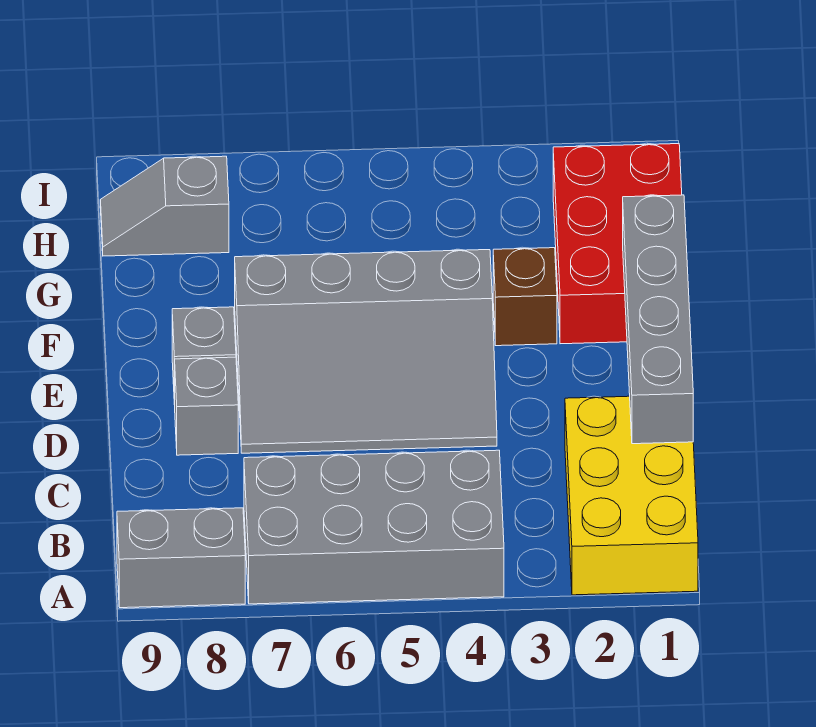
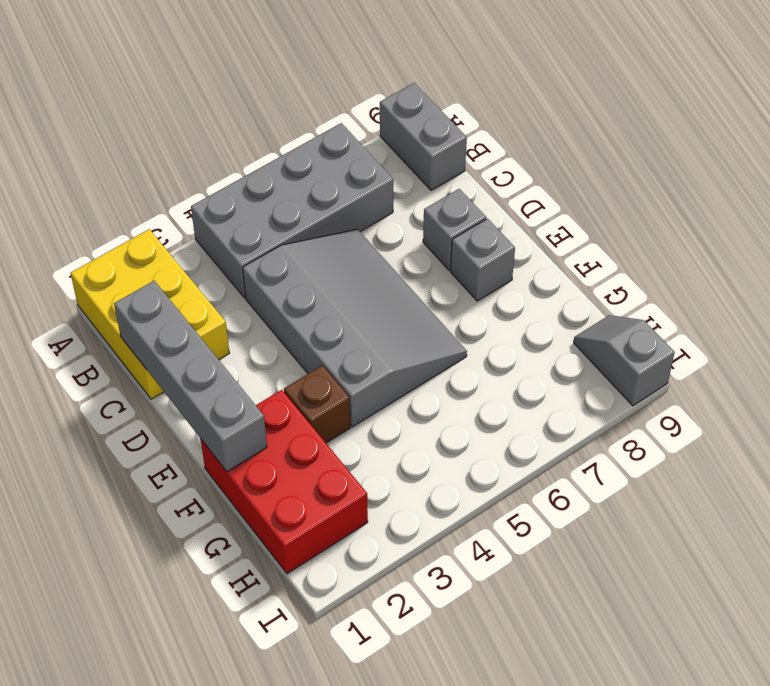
grey 1x2 brick [117,508,245,608] -> grey 1x2 brick turned to [380,83,467,190]
grey 3x4 slope [235,250,497,453] -> grey 3x4 slope turned to [243,229,467,427]
grey 1x2 slope [100,156,229,256] -> grey 1x2 slope turned to [574,315,675,406]

